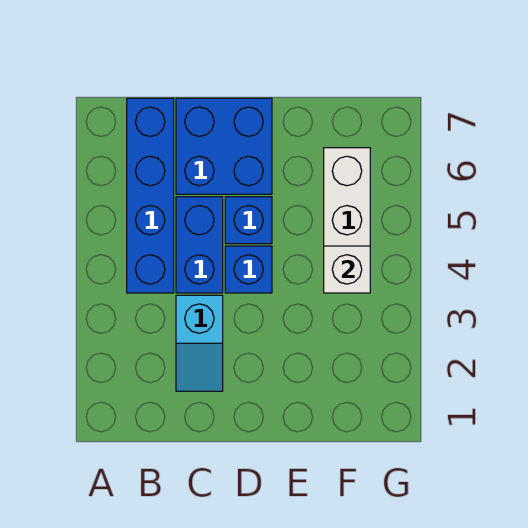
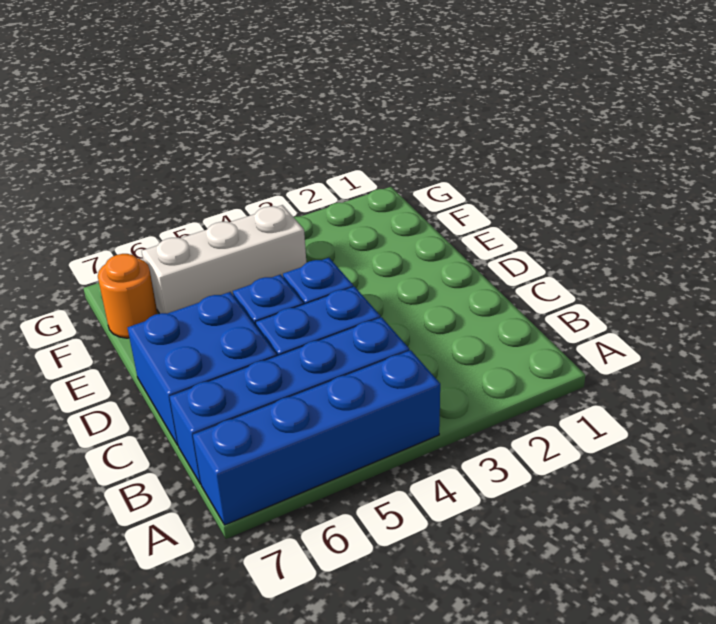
none -> blue 1x4 brick [193,350,440,525]
cyan 1x2 slope [176,295,223,391] -> none
white 1x1 brick [324,246,370,293] -> none
none -> orange 1x1 round brick [98,254,158,338]

